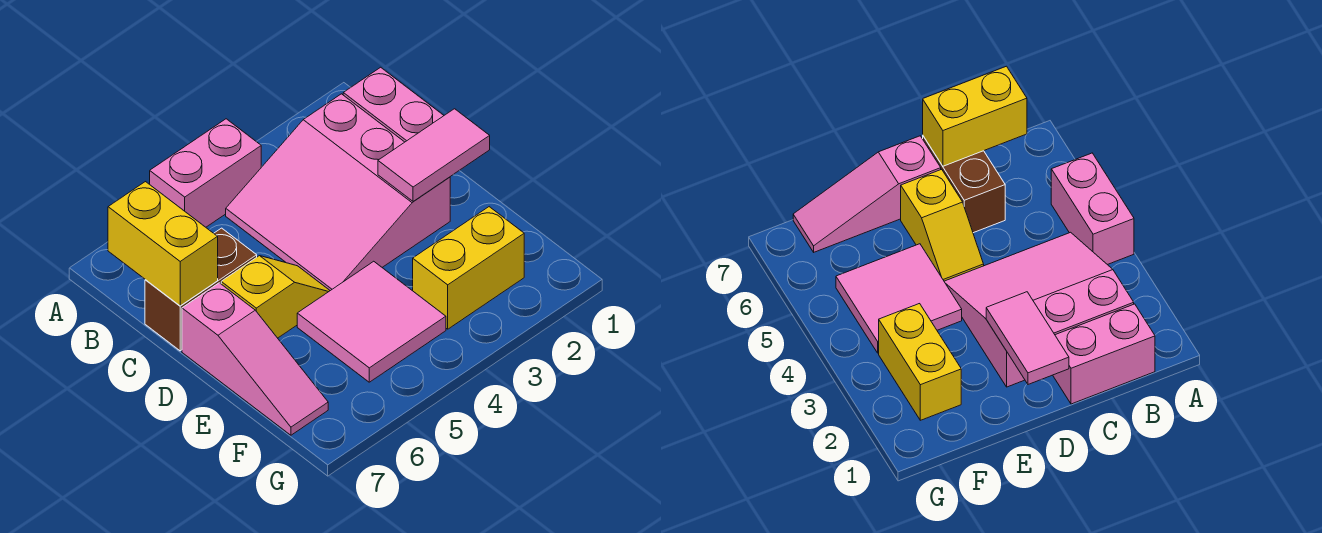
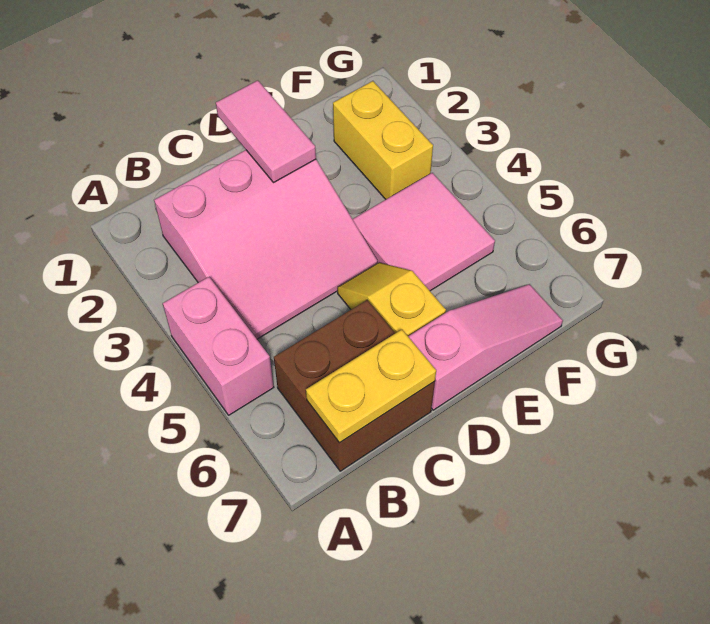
pink 1x2 brick [343,67,444,142] -> none
yellow 1x2 brick [108,182,218,306] -> yellow 1x2 plate [306,330,436,443]
brown 1x2 brick [145,228,257,351] -> brown 2x2 brick [274,300,435,471]

